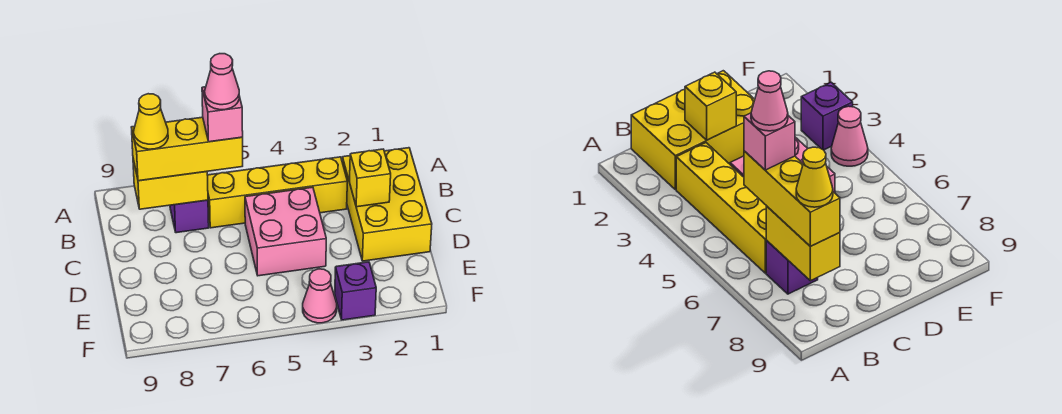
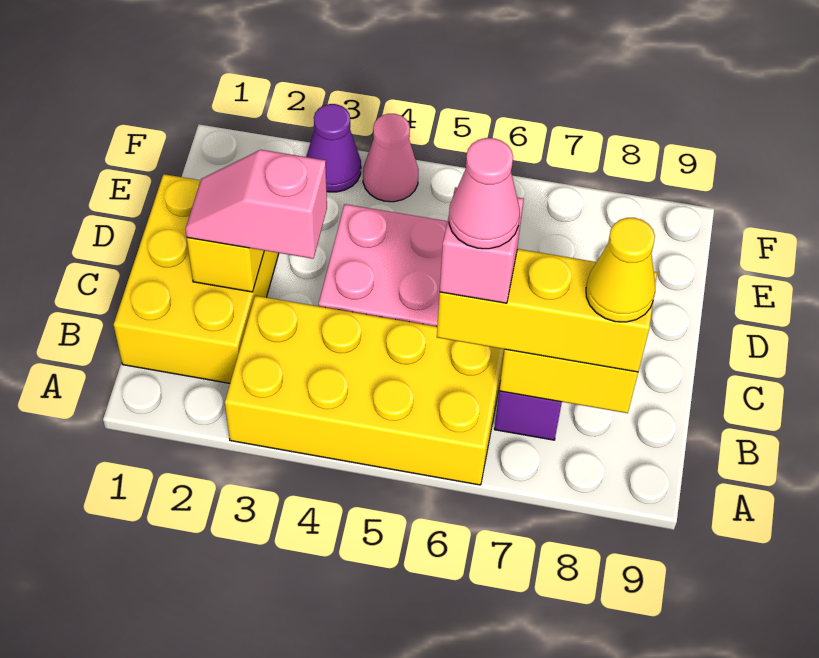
yellow 1x4 brick [208,157,347,228] -> yellow 2x4 brick [225,296,505,485]
none -> pink 1x2 slope [185,150,327,259]
purple 1x1 brick [335,262,376,320] -> purple 1x1 cone [306,104,361,192]

